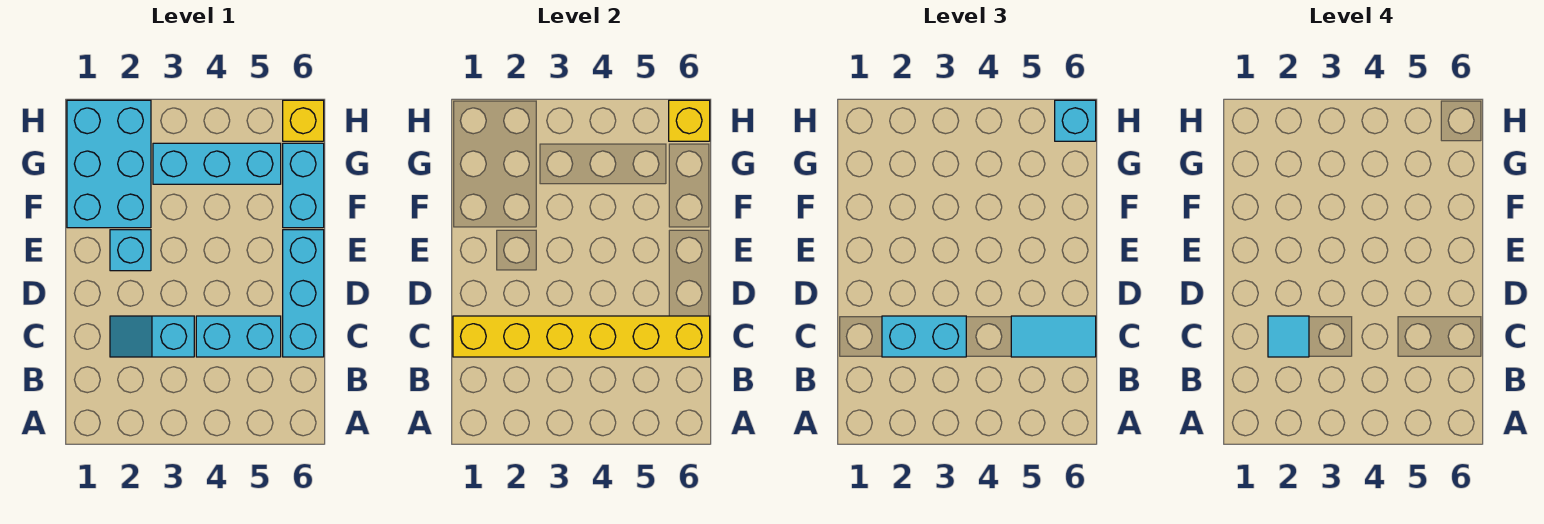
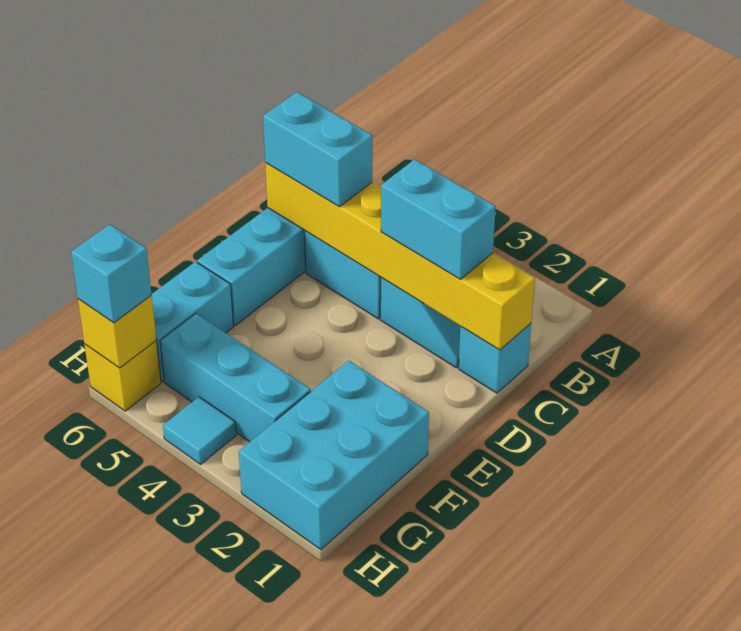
cyan 1x1 tile [1268,316,1309,357] -> cyan 1x1 tile moved to [163,397,236,464]
cyan 1x2 tile [1011,316,1096,357] -> cyan 1x2 brick [263,92,372,207]
cyan 1x1 brick [110,230,151,271] -> cyan 1x1 brick moved to [459,323,531,393]

